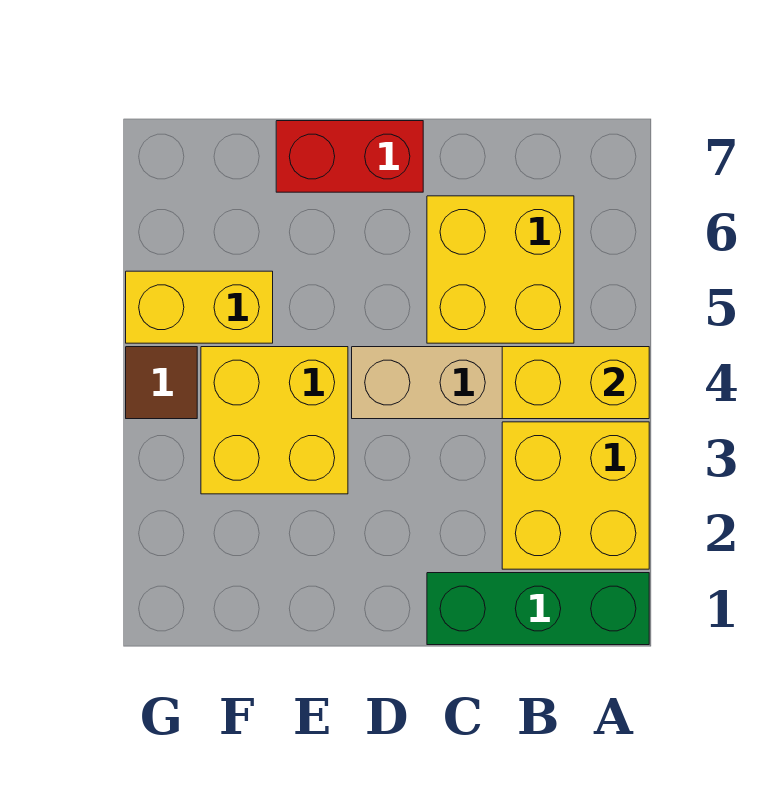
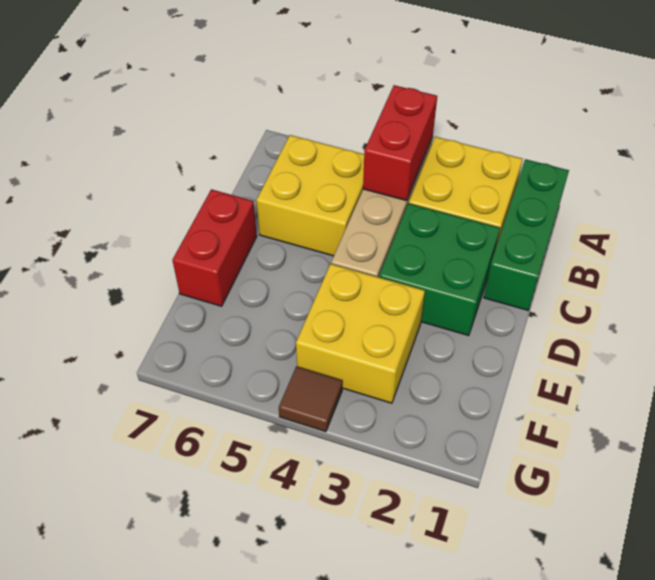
yellow 1x2 brick [502,347,649,419] -> red 1x2 brick [363,85,437,201]
none -> green 2x2 brick [379,203,500,336]
yellow 1x2 brick [126,271,273,343] -> none

